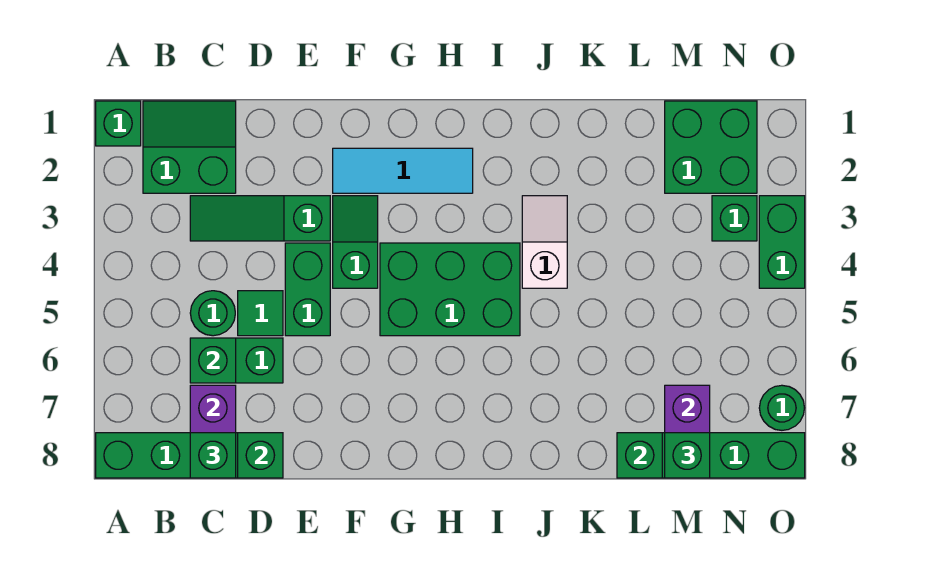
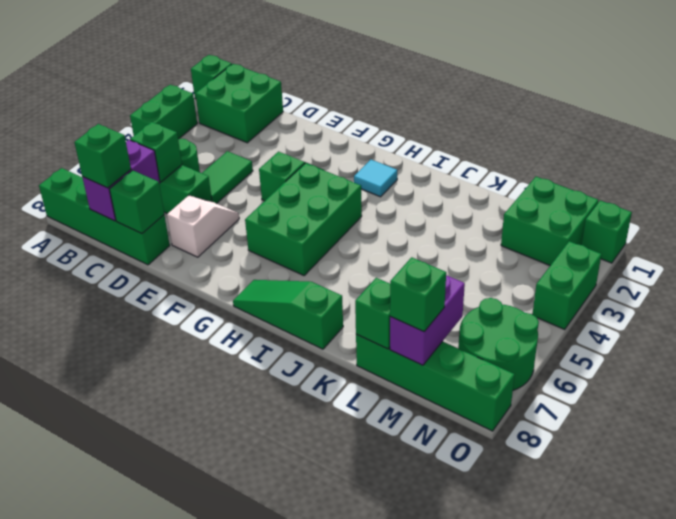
green 2x2 slope [143,101,236,193] -> green 2x2 brick [195,64,283,143]
green 1x3 slope [190,196,330,241] -> green 1x3 slope moved to [233,280,343,349]
green 1x1 tile [238,291,283,336] -> green 1x2 tile [202,151,253,204]
green 1x2 brick [285,243,330,336] -> green 1x2 brick moved to [130,85,197,139]
cyan 1x3 tile [333,148,473,193] -> cyan 1x1 tile [354,160,397,197]
green 2x3 brick [380,243,520,336] -> green 2x3 brick turned to [245,163,362,275]
white 1x2 slope [522,196,567,288] -> white 1x2 slope moved to [167,196,239,257]
green 1x1 brick [712,196,757,241] -> green 1x1 brick moved to [582,200,632,263]
green 1x1 round brick [759,385,804,430] -> green 2x2 round brick [458,298,539,390]

